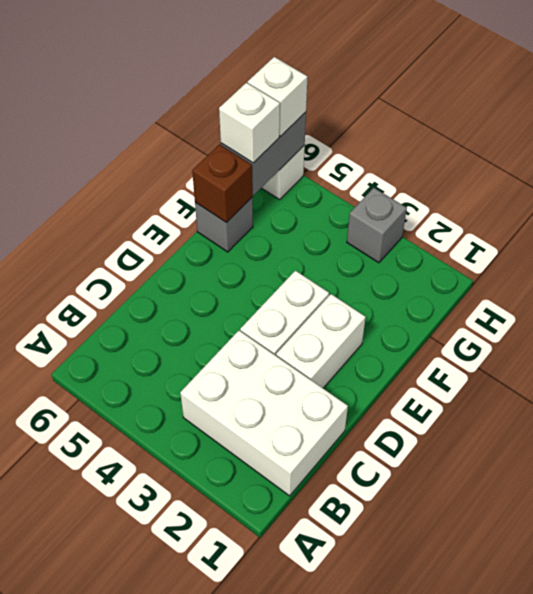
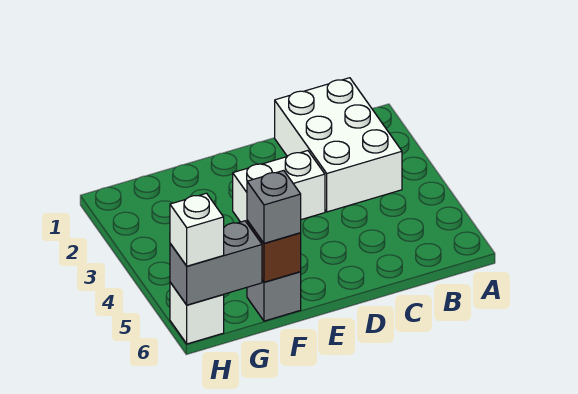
white 1x2 brick [276,294,366,388] -> none
white 1x1 brick [219,83,280,163] -> none
grey 1x1 brick [347,188,407,263] -> grey 1x1 brick moved to [247,170,301,243]

